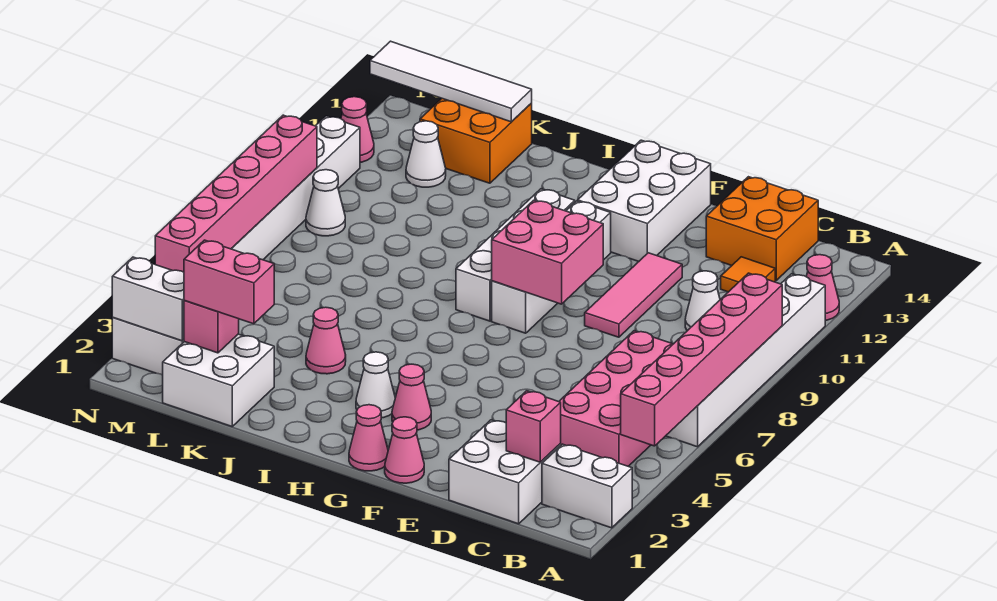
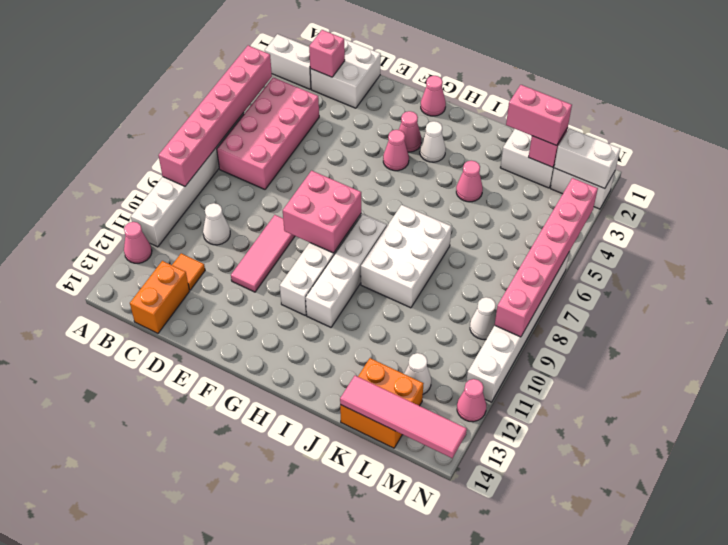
orange 2x2 brick [706,177,818,280] -> orange 1x2 brick [130,261,190,333]
pink 1x1 cone [385,417,424,483] -> pink 1x1 cone moved to [383,130,409,171]
white 2x3 brick [578,140,711,261] -> white 2x3 brick moved to [361,205,452,308]
white 1x4 tile [370,41,532,122] -> pink 1x4 tile [340,376,467,458]

